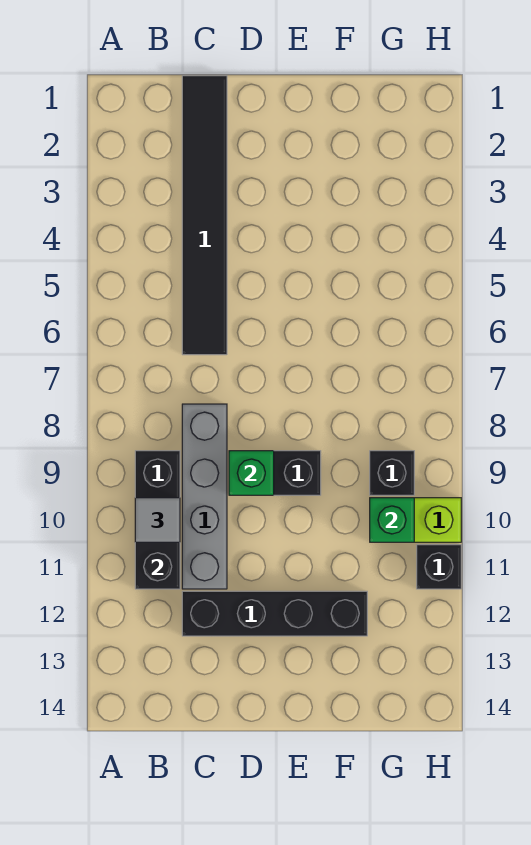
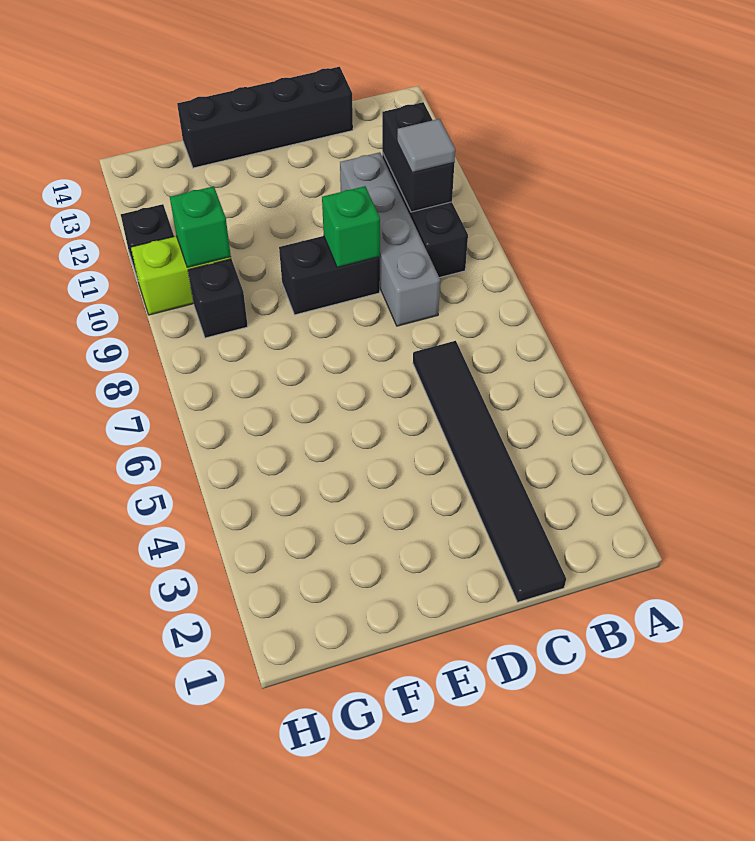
black 1x4 brick [182,591,367,636] -> black 1x4 brick moved to [177,67,353,168]

